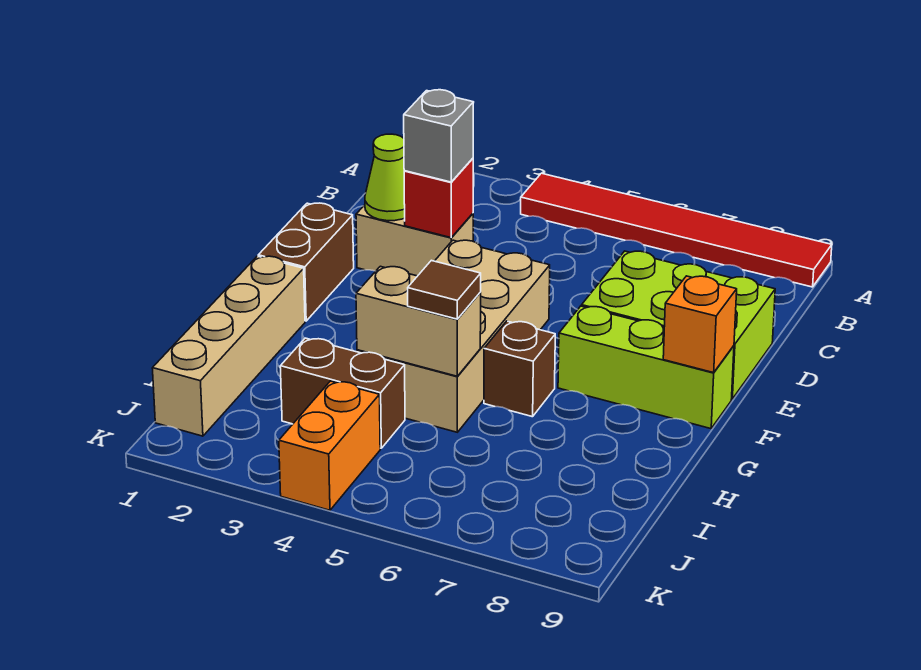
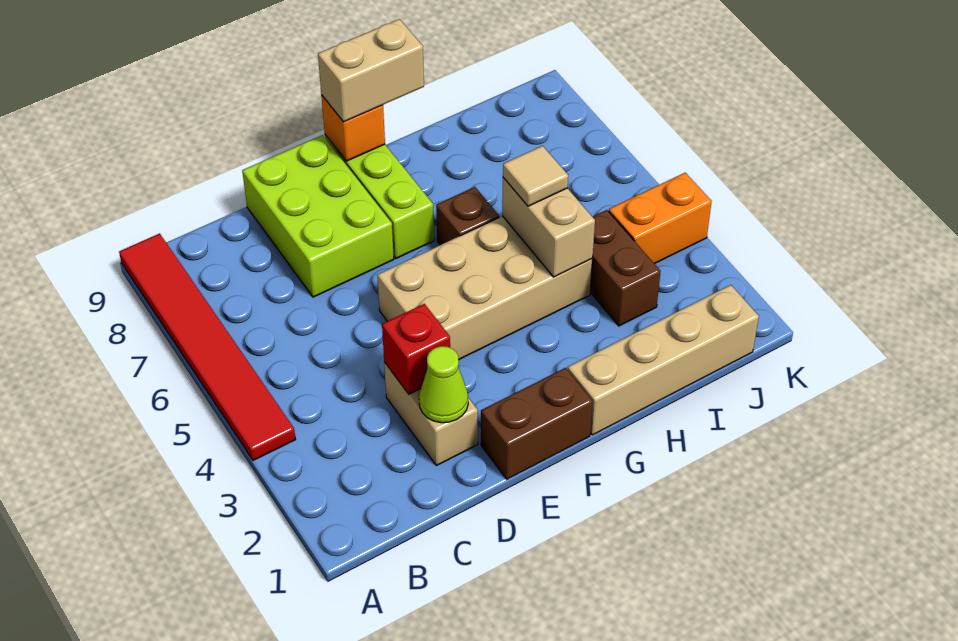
grey 1x1 brick [404,90,474,182] -> none
none -> tan 1x2 brick [318,19,424,122]
brown 1x1 tile [408,260,481,319] -> tan 1x1 tile [503,146,568,206]

